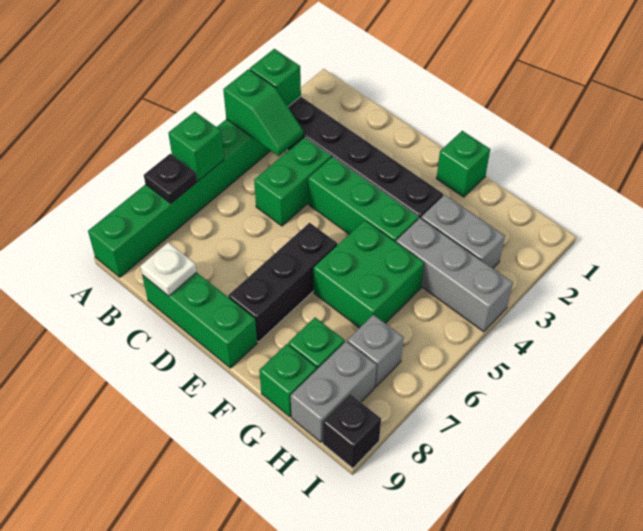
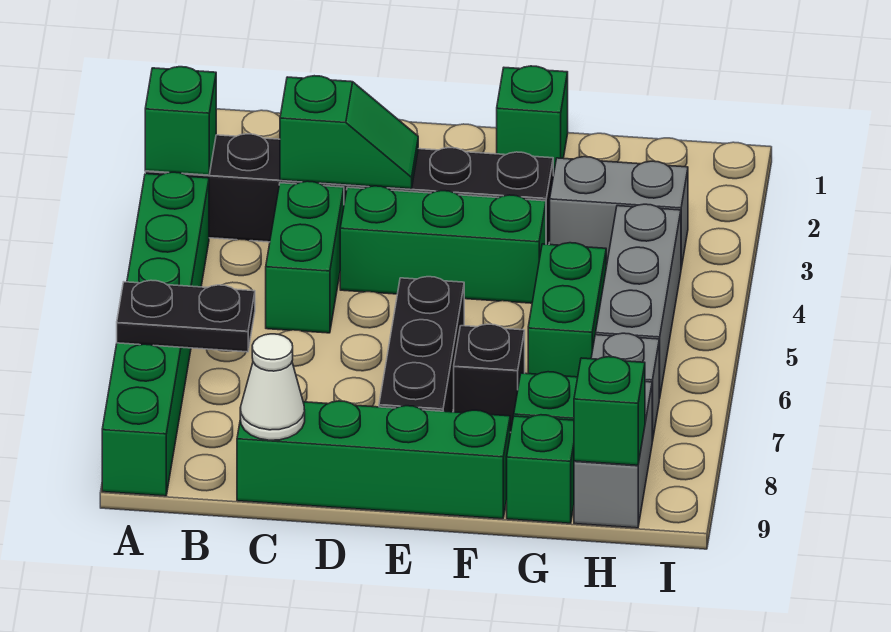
green 1x2 slope [223,69,303,156] -> green 1x2 slope moved to [280,76,418,189]
green 1x1 brick [168,112,224,181] -> green 1x1 brick moved to [574,357,645,465]
black 1x1 plate [144,154,197,203] -> black 1x2 plate [117,280,255,352]
green 1x3 brick [142,272,257,368] -> green 1x4 brick [237,401,510,519]
white 1x1 plate [140,242,197,296] -> white 1x1 cone [240,334,305,440]
green 2x2 brick [314,220,424,328] -> green 1x2 brick [528,243,606,377]
grey 1x3 brick [396,218,513,332] -> grey 1x3 brick turned to [596,204,681,399]
black 1x1 brick [323,394,381,468] -> black 1x1 brick moved to [454,324,525,432]

